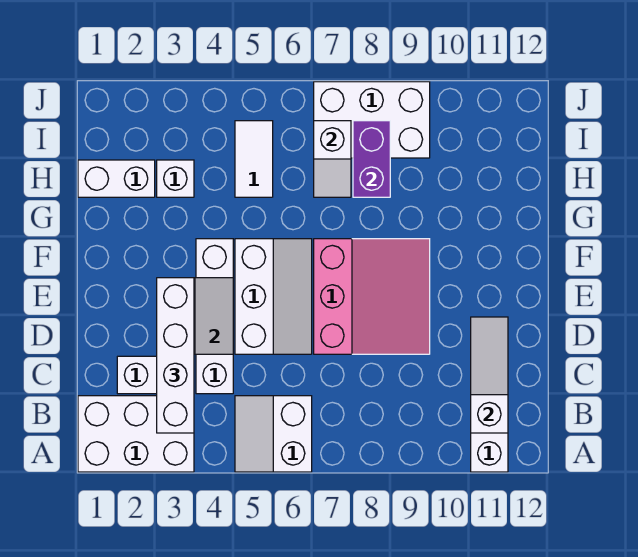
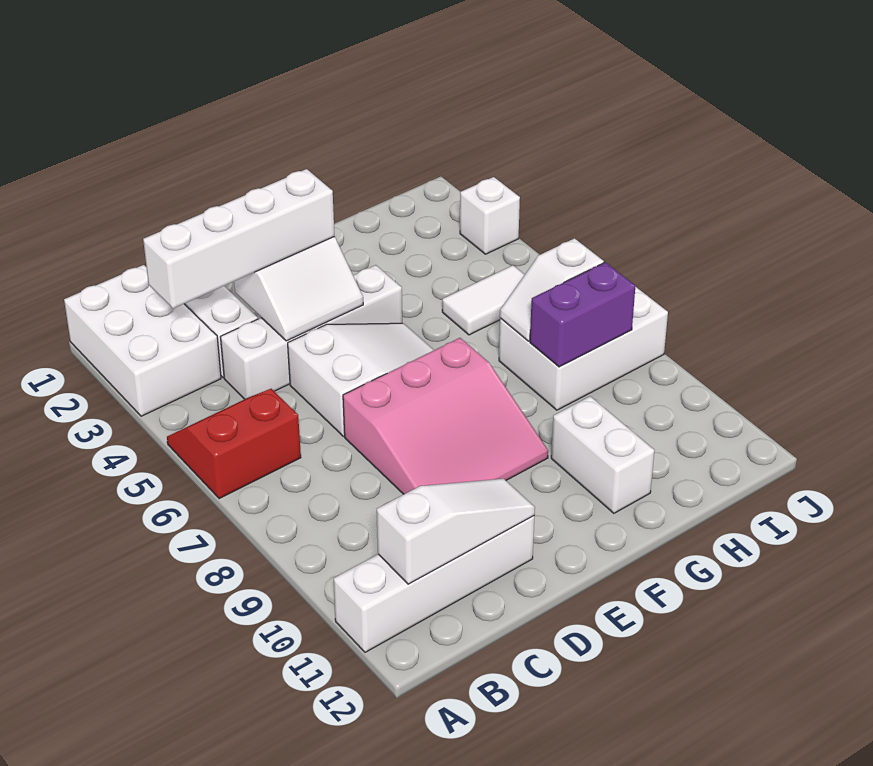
white 2x2 slope [235,396,312,472] -> red 2x2 slope [167,389,301,499]
white 2x3 slope [235,239,312,354] -> white 2x3 slope turned to [288,323,434,436]
white 1x2 brick [78,160,155,197] -> white 1x2 brick moved to [551,396,654,513]
white 1x1 brick [157,160,194,197] -> white 1x1 brick moved to [460,177,520,254]
white 2x3 brick [314,82,430,158] -> white 2x3 brick turned to [499,287,668,410]

